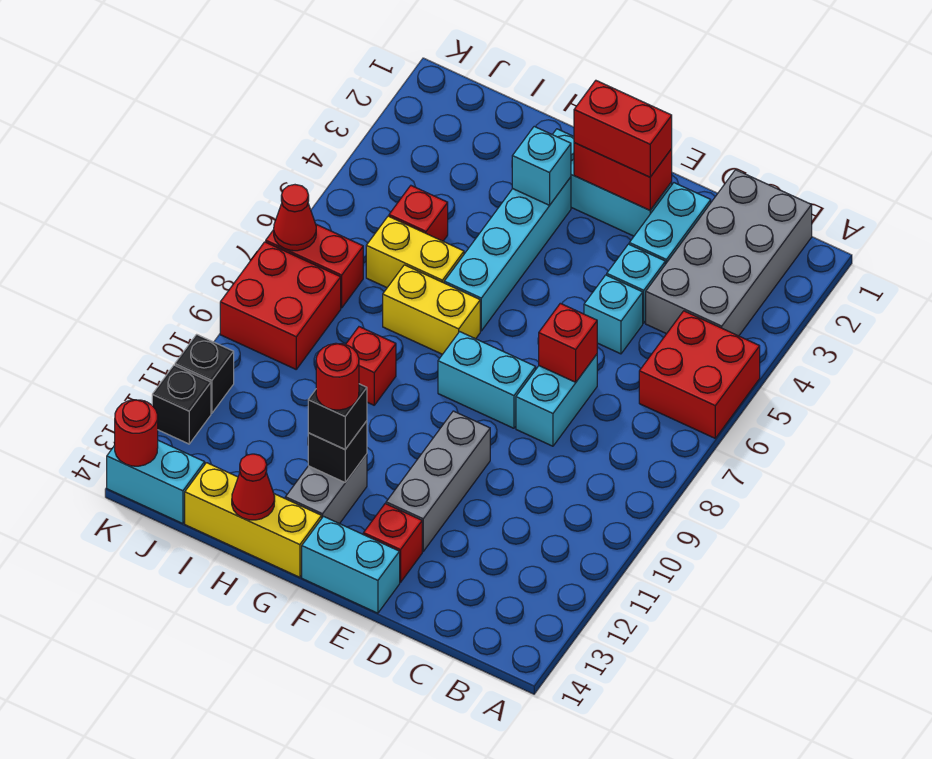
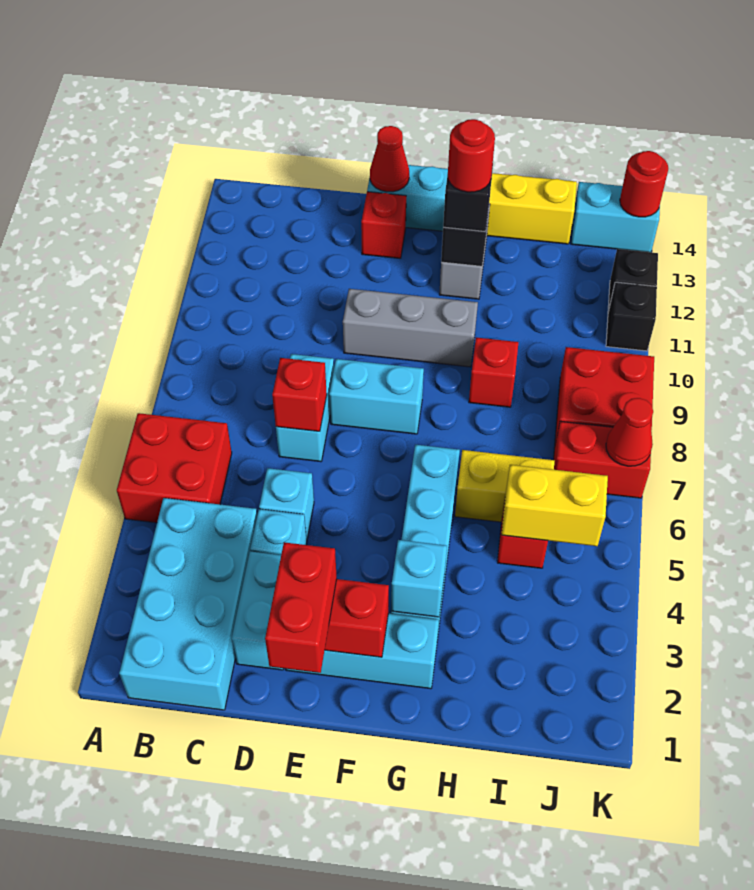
grey 2x4 brick [646,170,812,336] -> cyan 2x4 brick [119,498,257,710]
red 1x2 brick [574,81,672,177] -> red 1x2 brick turned to [265,542,337,673]
grey 1x3 brick [386,411,490,551] -> grey 1x3 brick turned to [343,289,478,367]
yellow 1x2 brick [383,265,480,354] -> yellow 1x2 brick moved to [501,465,608,546]
red 1x1 cone [232,454,275,520] -> red 1x1 cone moved to [370,126,409,192]

